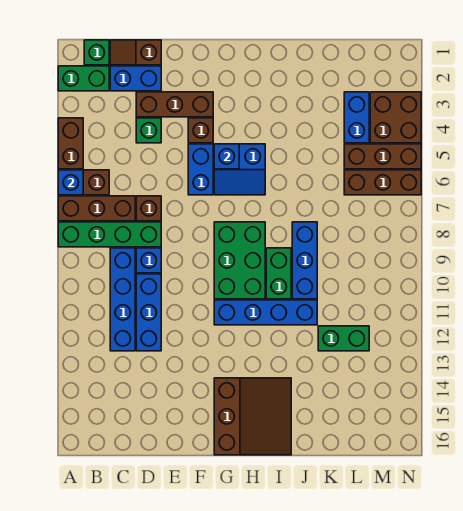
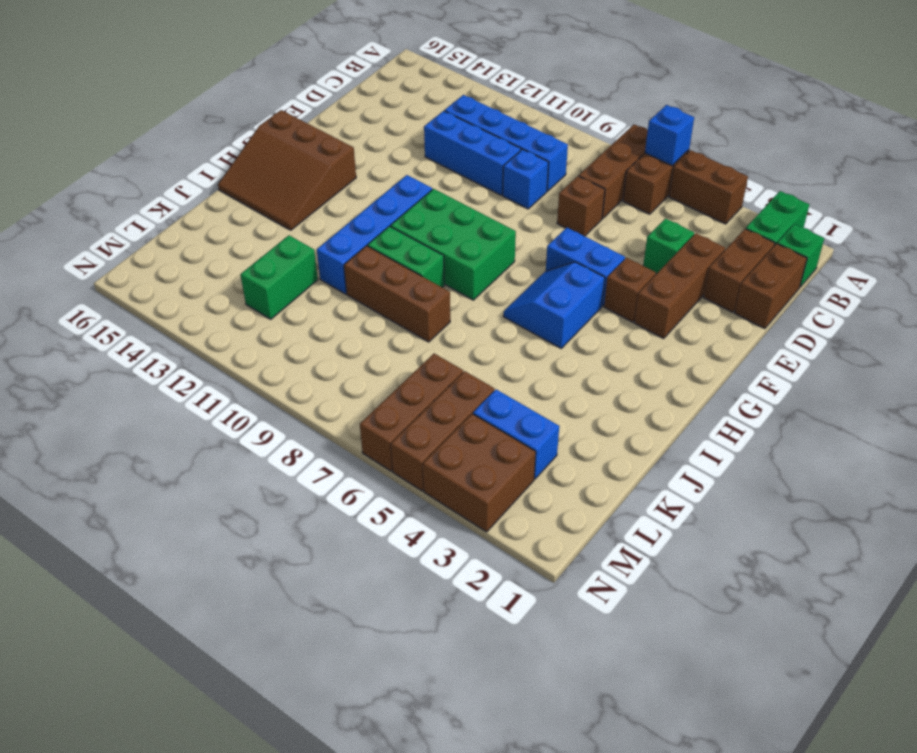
green 1x4 brick [58,222,161,247] -> none
brown 1x2 slope [110,40,161,65] -> brown 1x2 brick [735,244,807,329]
blue 1x2 brick [110,66,161,91] -> brown 1x2 brick [703,229,775,312]
blue 1x1 brick [214,144,239,169] -> none
blue 1x3 brick [292,222,317,299] -> brown 1x3 brick [344,246,450,342]

